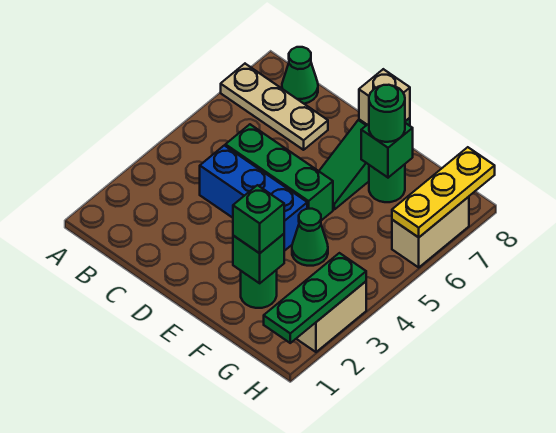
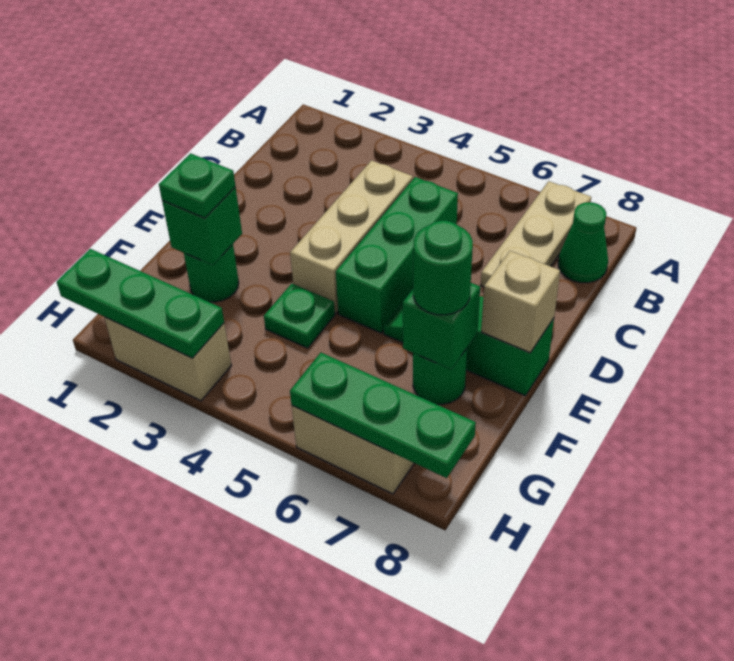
blue 1x3 brick [200,145,307,251] -> tan 1x3 brick [290,160,413,313]
green 1x1 brick [233,185,284,253] -> green 1x1 plate [159,153,236,218]
green 1x1 cone [292,209,328,266] -> green 1x1 plate [264,284,335,348]
yellow 1x3 plate [392,147,495,237] -> green 1x3 plate [290,353,476,478]

